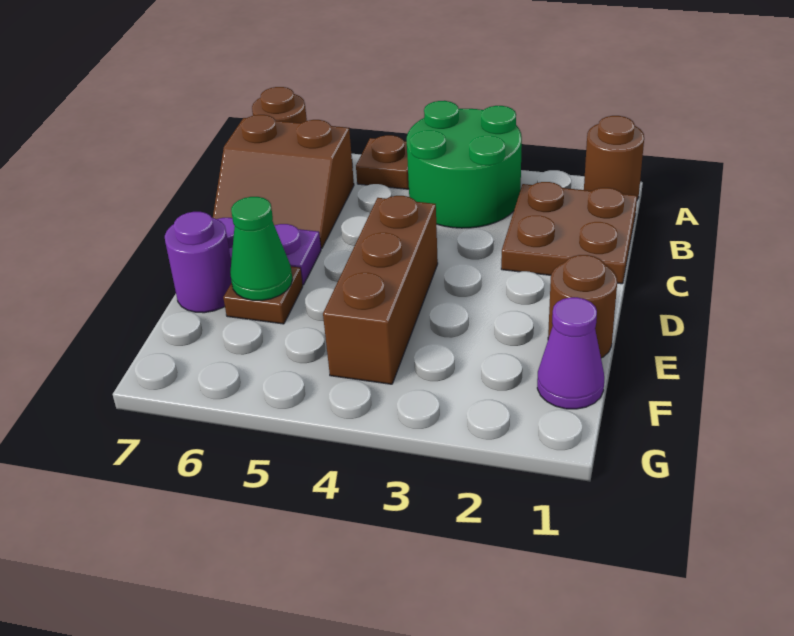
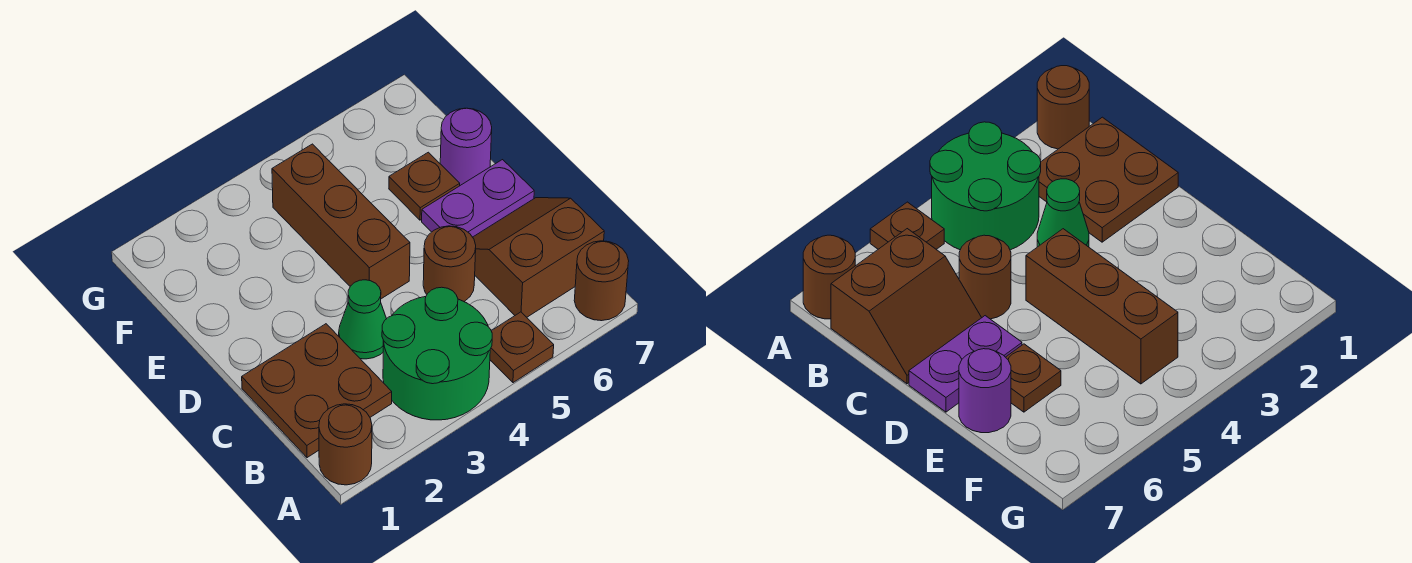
brown 1x1 round brick [548,255,617,358] -> brown 1x1 round brick moved to [423,226,476,301]
green 1x1 cone [230,197,292,300] -> green 1x1 cone moved to [339,280,386,359]
purple 1x1 cone [537,297,604,409] -> none

